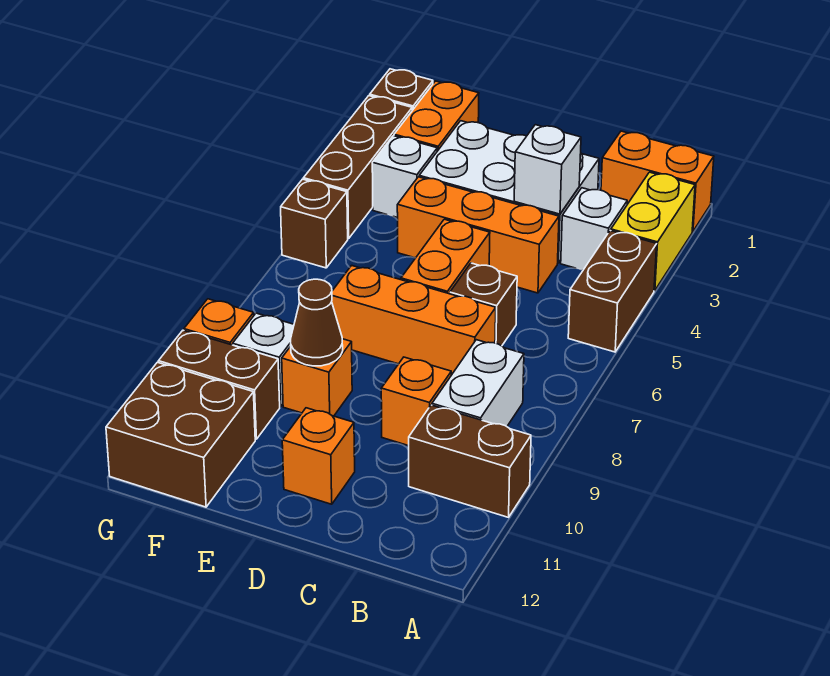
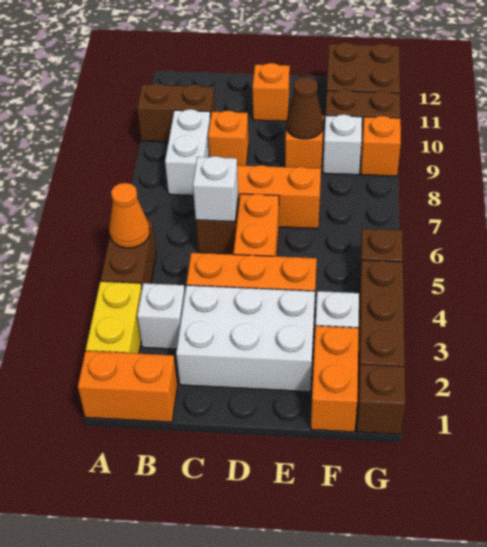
none -> orange 1x1 cone [109,183,150,248]
white 1x1 brick [514,125,581,214] -> white 1x1 brick moved to [193,156,238,222]

